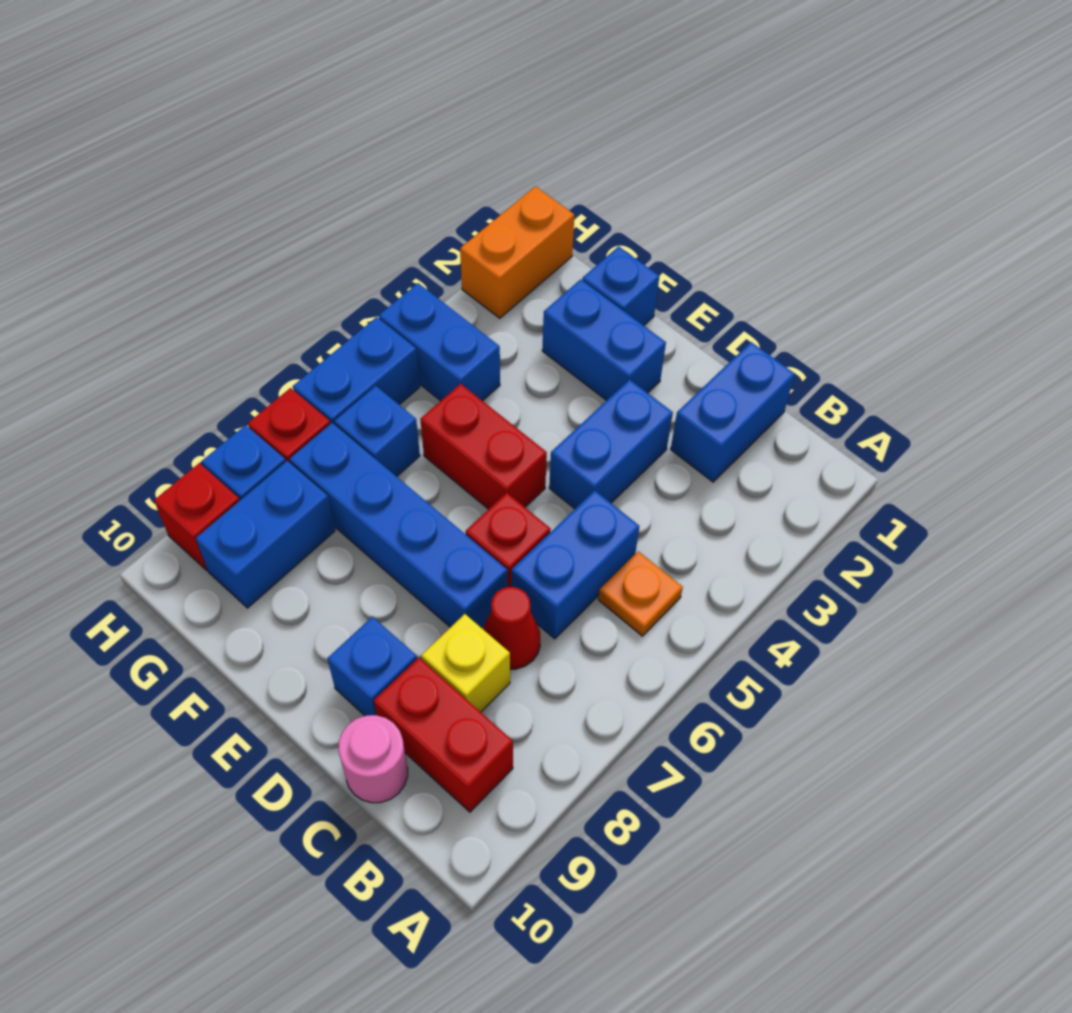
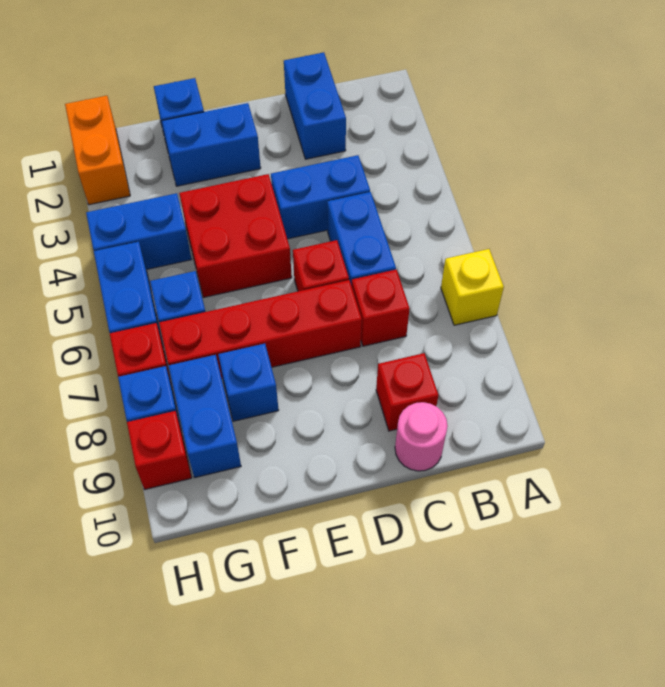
orange 1x1 plate [598,551,683,636] -> none
red 1x2 brick [374,658,513,812] -> red 1x1 brick [376,353,438,431]
red 1x1 cone [483,587,541,669] -> red 1x1 brick [352,270,410,346]
yellow 1x1 brick [421,614,510,712] -> yellow 1x1 brick moved to [441,249,504,325]
blue 1x2 brick [549,380,673,509] -> blue 1x2 brick turned to [271,155,370,239]
blue 1x4 brick [290,423,507,627] -> red 1x4 brick [159,280,362,379]
blue 1x1 brick [327,617,417,716] -> blue 1x1 brick moved to [218,344,279,421]
red 1x2 brick [420,384,547,509] -> red 2x2 brick [179,174,292,298]

